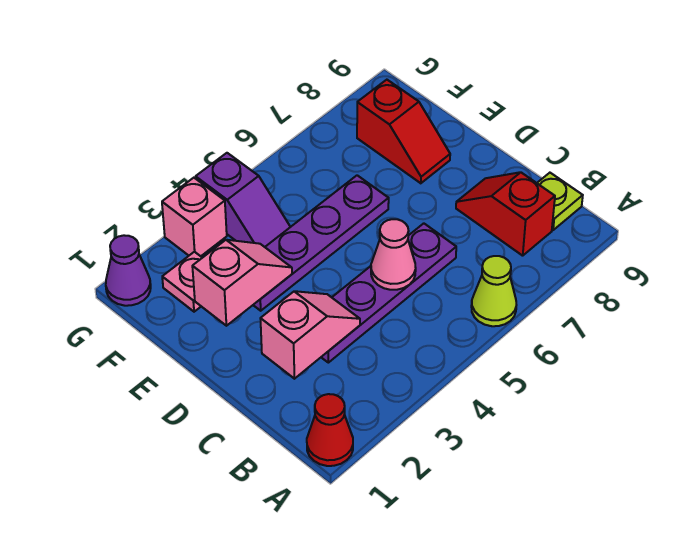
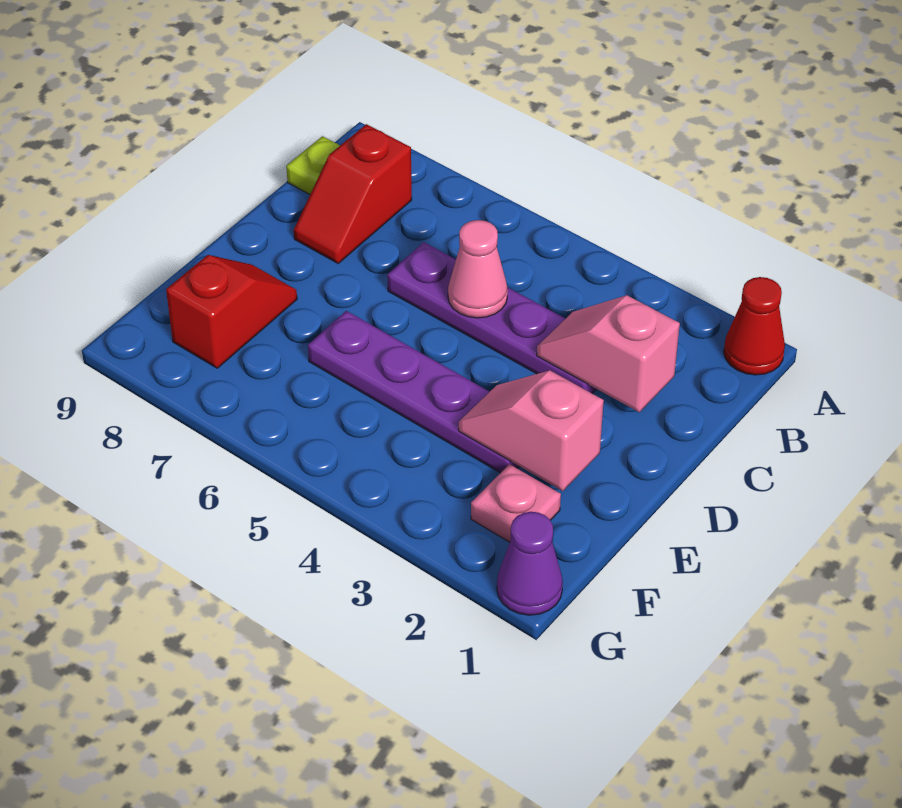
lime 1x1 cone [471,256,516,326] -> none
purple 1x2 slope [196,153,290,247] -> none
pink 1x1 brick [162,178,227,256] -> none

